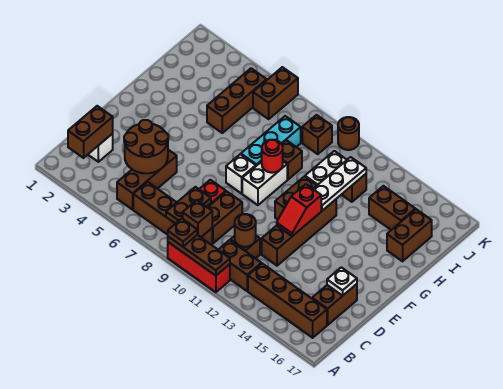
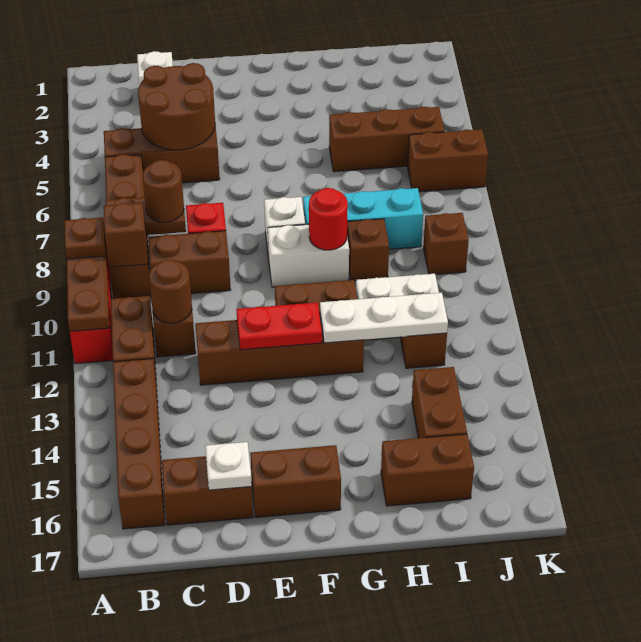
brown 1x2 brick [68,106,113,158] -> brown 1x2 brick moved to [250,445,341,517]
red 1x2 slope [277,184,321,236] -> red 1x2 plate [236,302,322,350]
brown 1x1 round brick [338,117,359,150] -> brown 1x1 round brick moved to [143,160,184,222]

